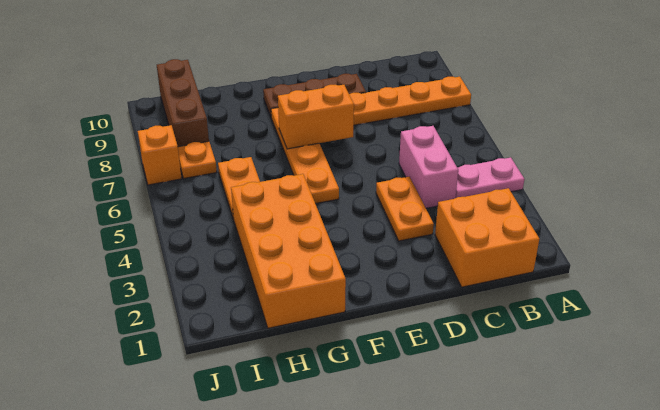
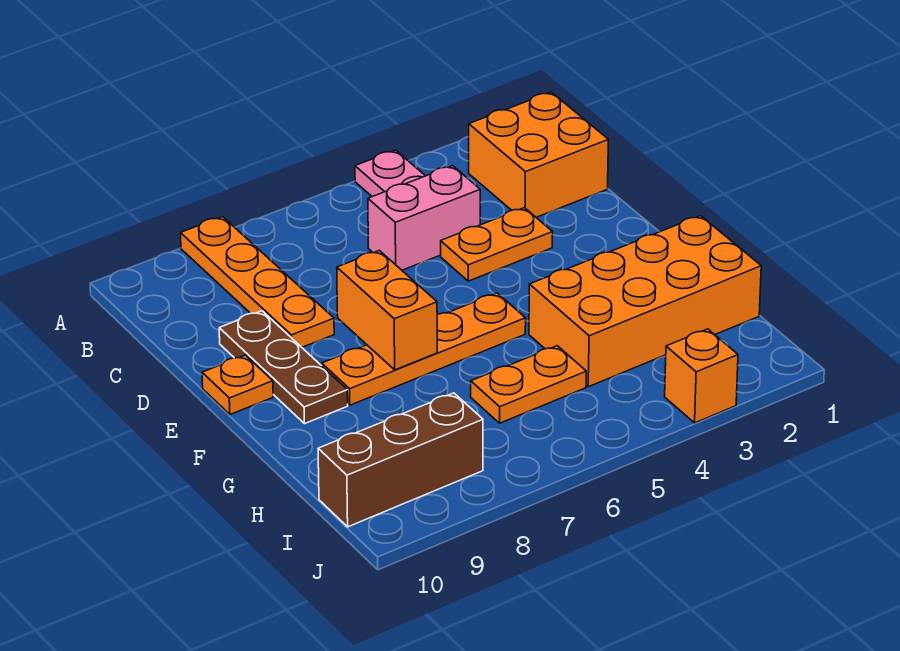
orange 1x1 plate [178,141,217,178] -> orange 1x1 plate moved to [202,355,273,414]
orange 1x1 brick [138,125,182,185] -> orange 1x1 brick moved to [665,329,738,423]

